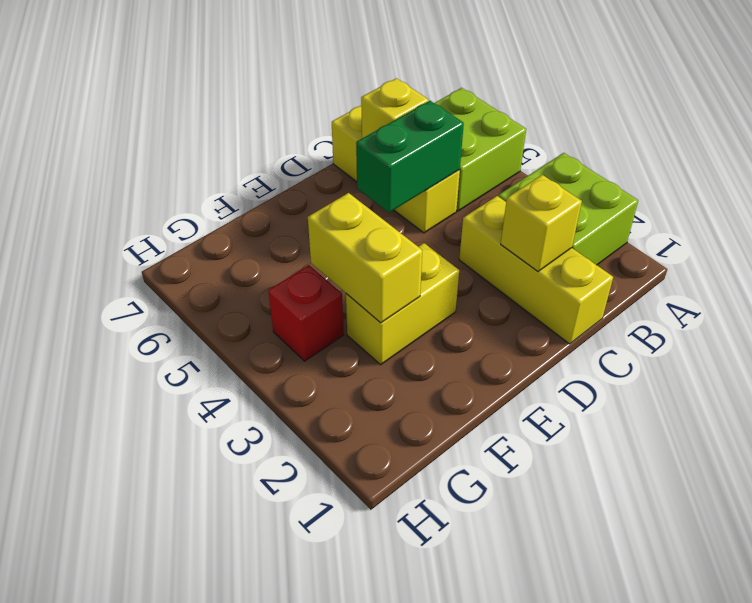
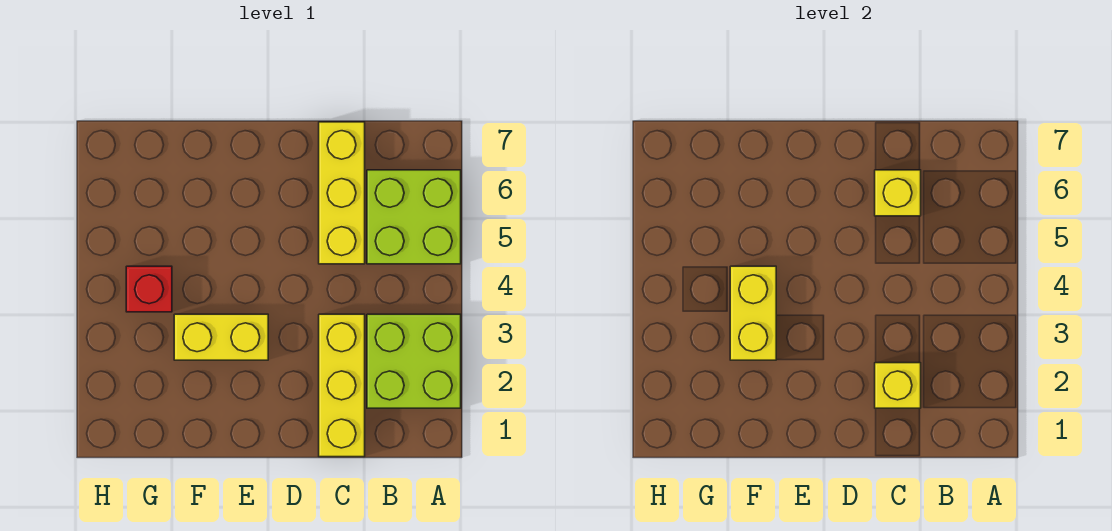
green 1x2 brick [356,101,464,213] -> none

